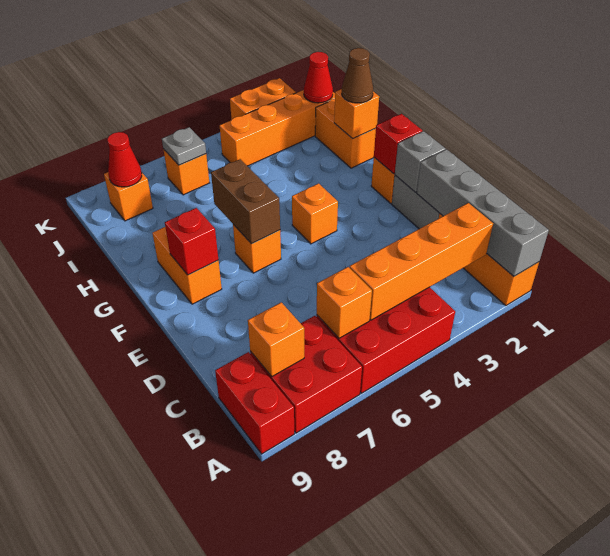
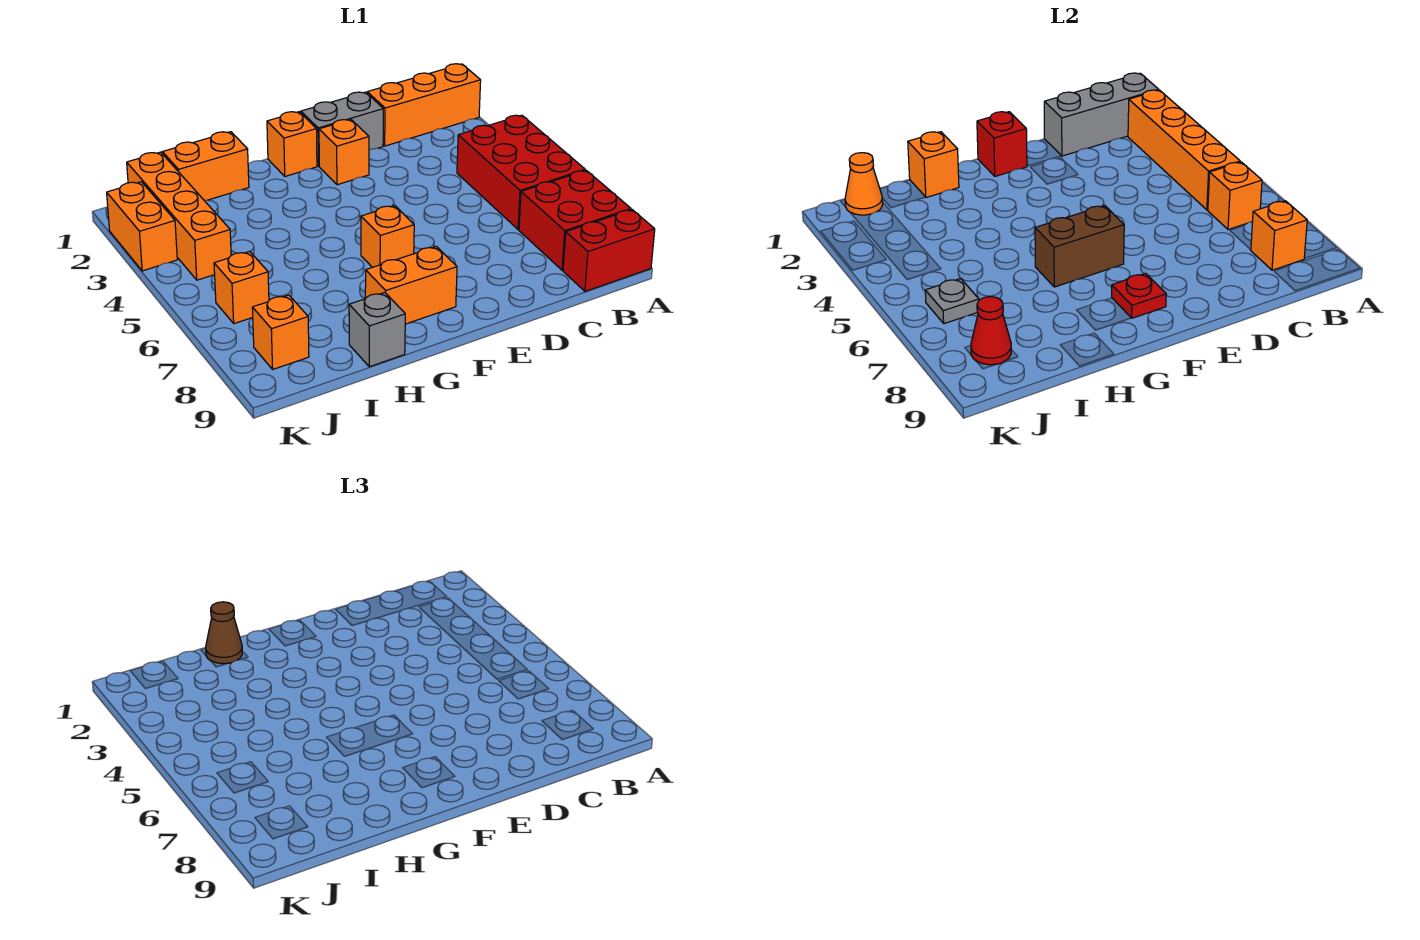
grey 1x4 brick [417,149,549,276] -> grey 1x3 brick [1044,73,1159,156]
grey 1x1 brick [395,131,445,192] -> grey 1x1 brick moved to [349,292,405,367]
orange 1x1 brick [292,183,338,244] -> orange 1x1 brick moved to [319,120,369,185]
red 1x1 brick [165,208,218,275] -> red 1x1 plate [1112,273,1166,318]
red 1x1 cone [304,52,333,103] -> orange 1x1 cone [845,153,883,215]

